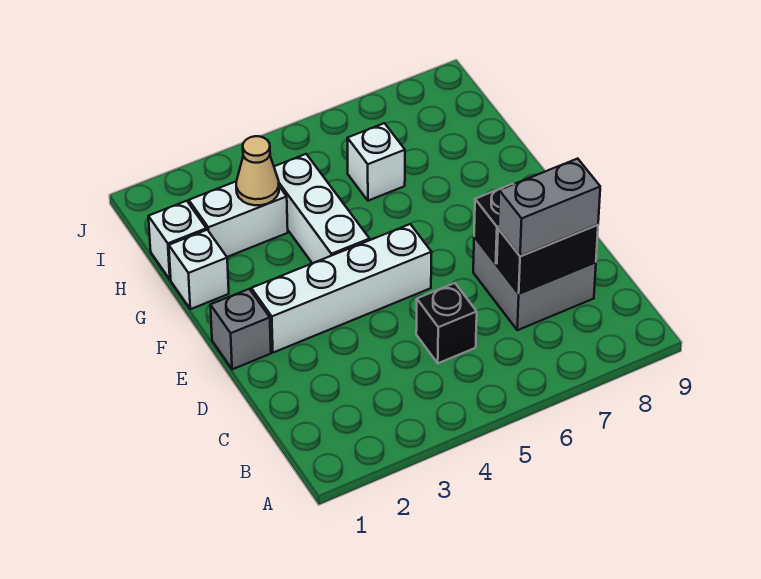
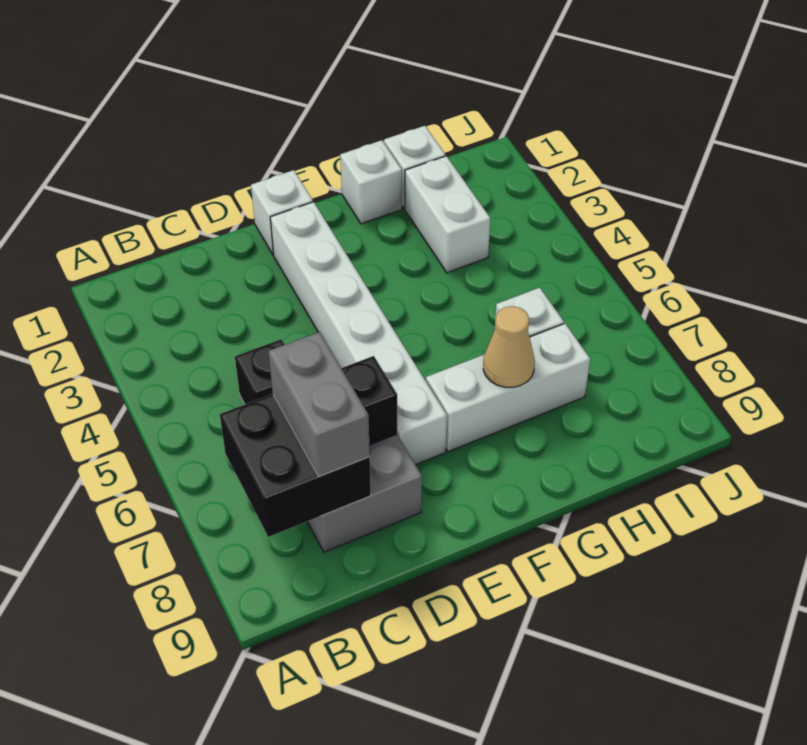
black 1x2 brick [497,225,598,294] -> black 2x2 brick [220,394,371,537]
grey 1x1 brick [210,289,271,369] -> white 1x1 brick [251,170,313,255]
white 1x4 brick [251,224,432,353] -> white 1x6 brick [270,202,447,465]
white 1x3 brick [274,154,370,263] -> white 1x3 brick moved to [426,324,590,452]
tan 1x1 cone [236,136,279,205] -> tan 1x1 cone moved to [483,306,535,387]

